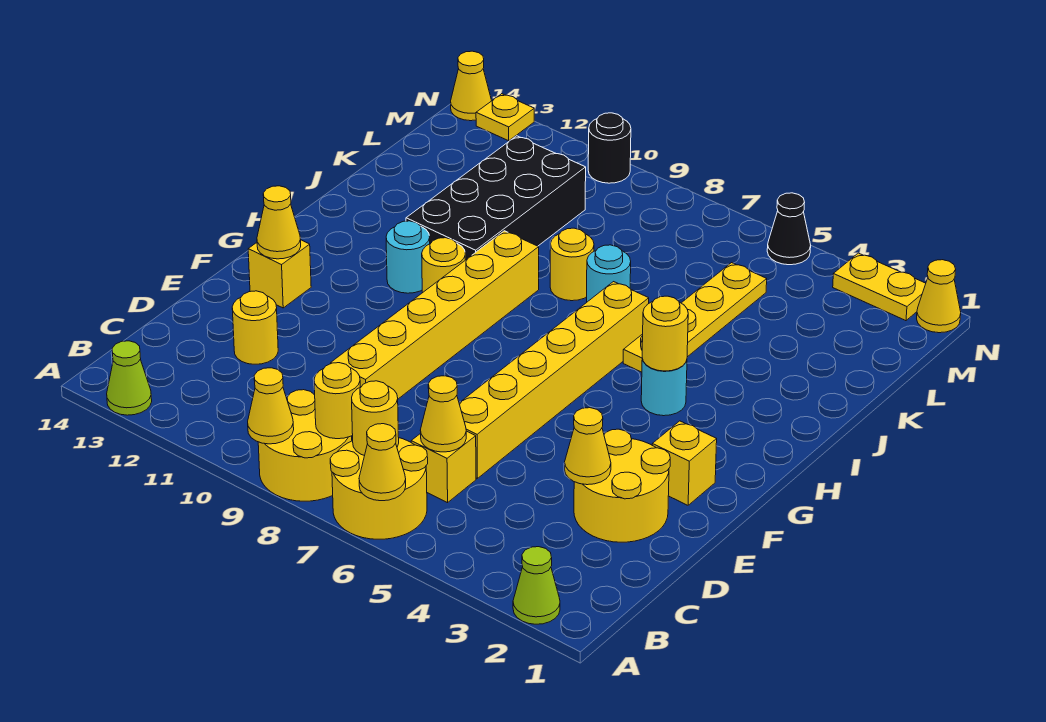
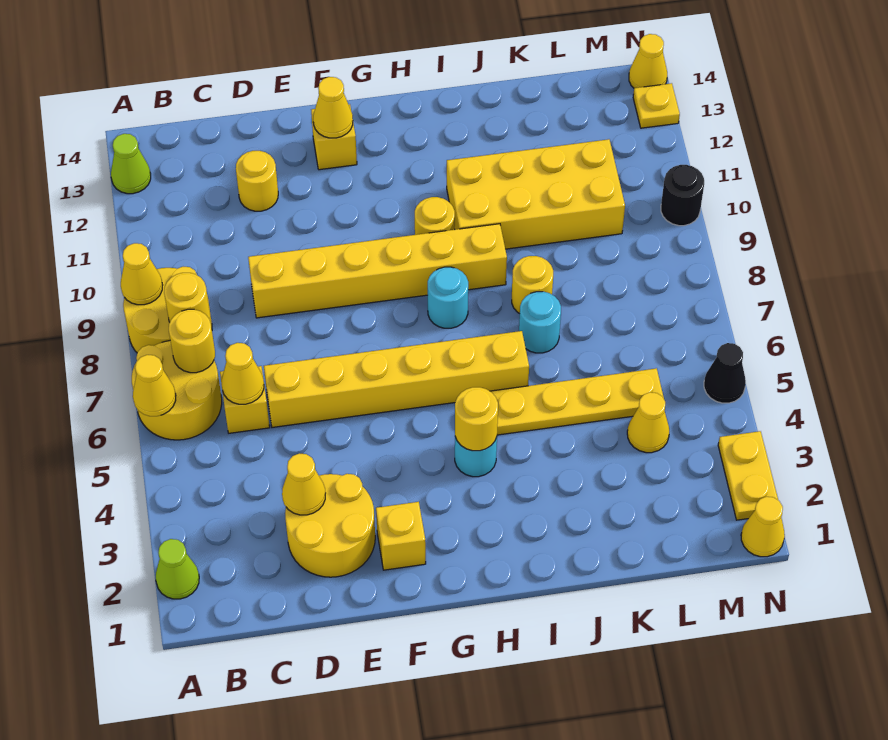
cyan 1x1 round brick [386,221,430,293] -> cyan 1x1 round brick moved to [428,267,468,328]
black 2x4 brick [406,136,586,260] -> yellow 2x4 brick [447,139,625,249]
none -> yellow 1x1 cone [627,392,669,453]

